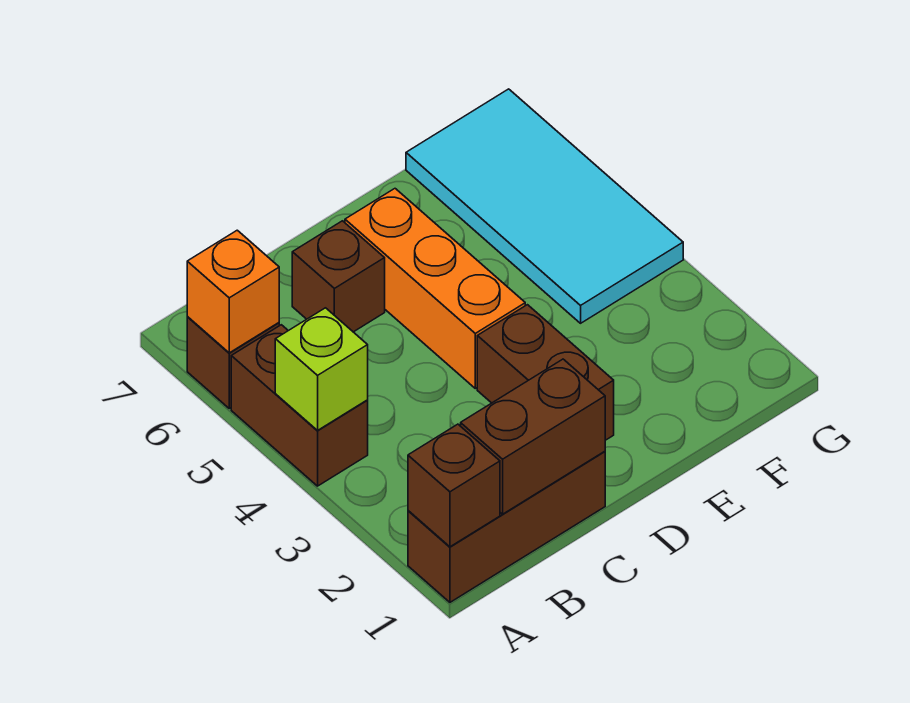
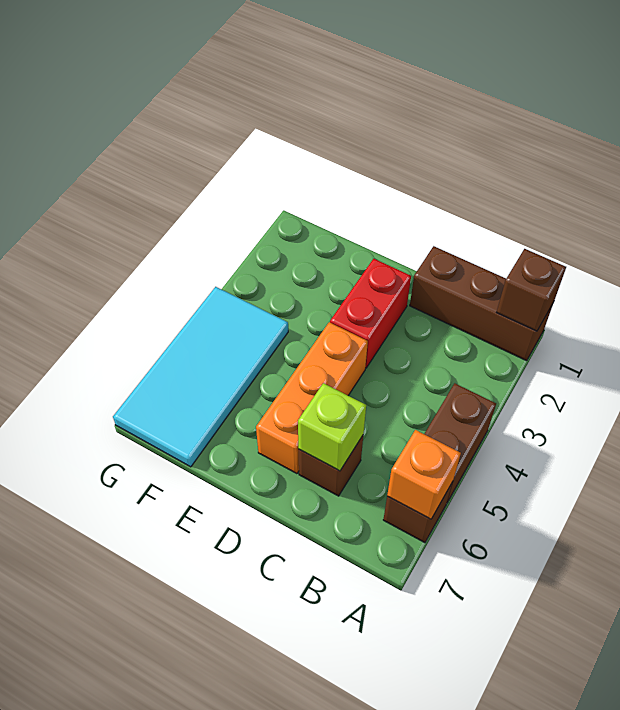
lime 1x1 brick [275,308,368,430] -> lime 1x1 brick moved to [298,383,366,471]
brown 1x2 brick [461,359,605,514] -> none
brown 1x2 brick [477,305,614,440] -> red 1x2 brick [330,259,411,368]

